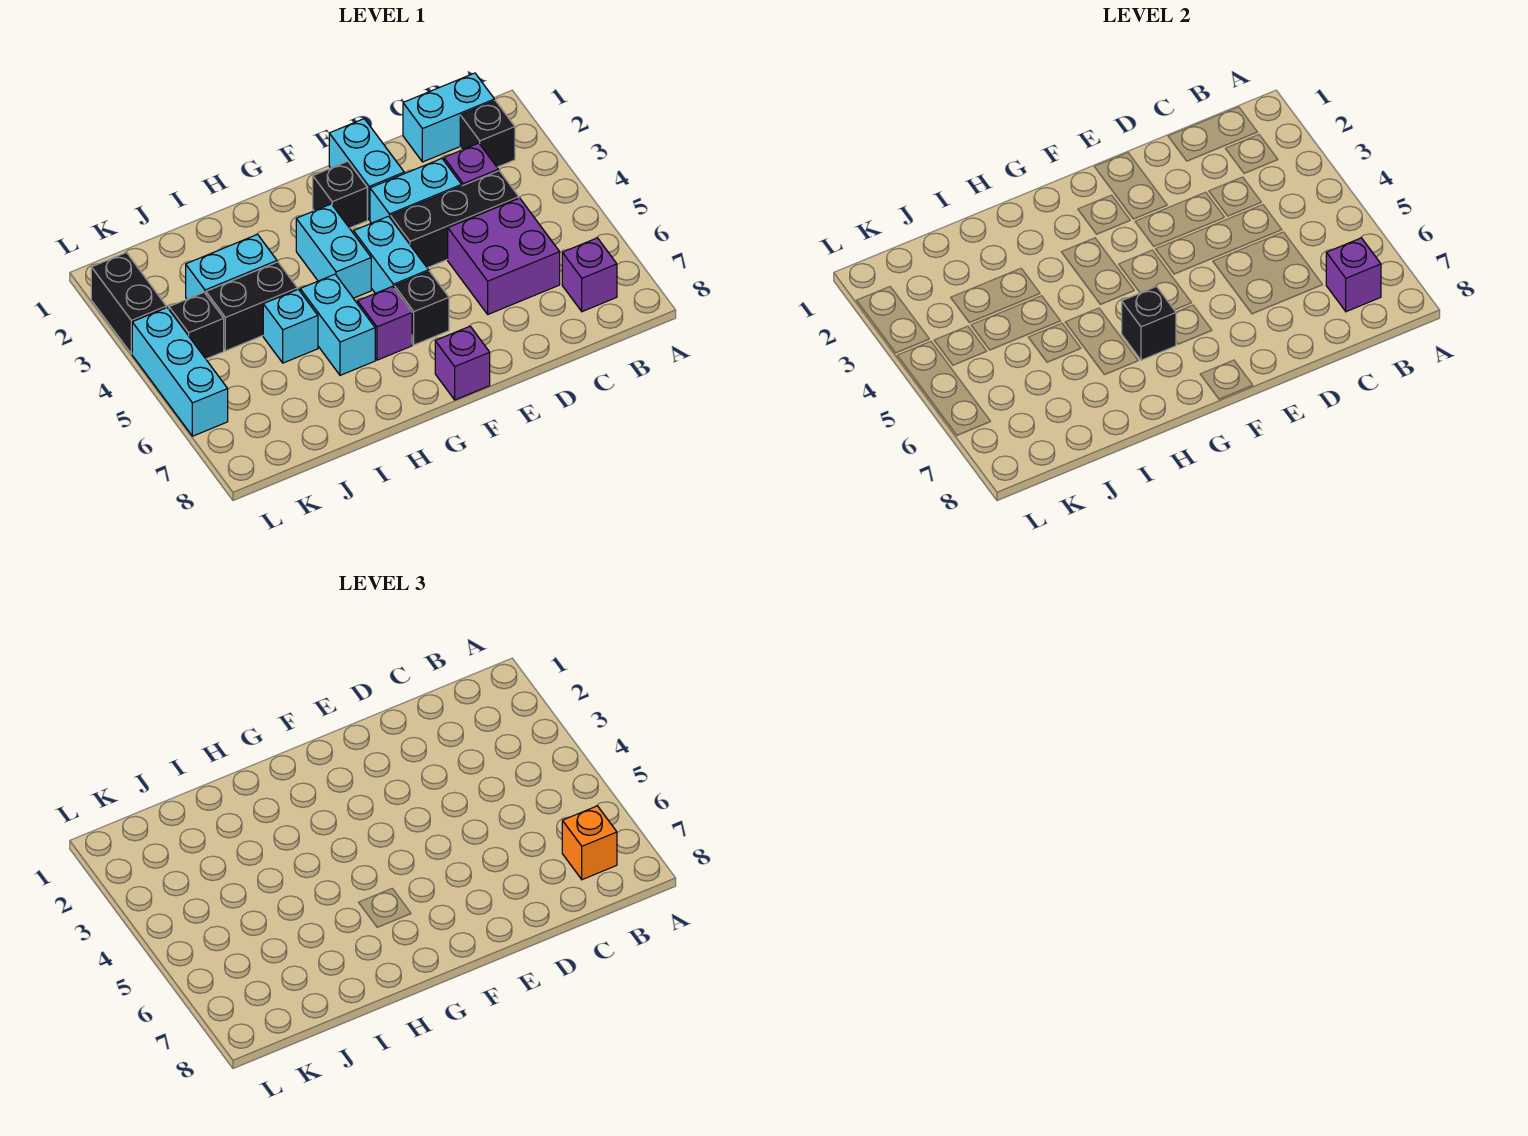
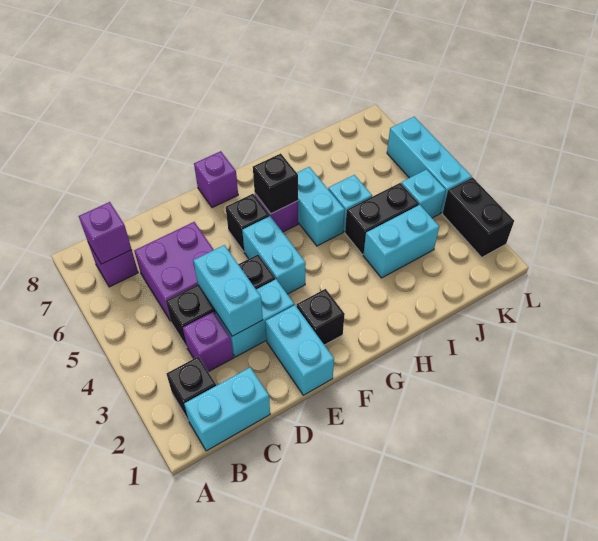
orange 1x1 brick [562,806,617,880] -> none
cyan 1x2 brick [296,204,371,298] -> cyan 1x2 brick moved to [193,245,263,336]
black 1x1 brick [169,292,224,359] -> cyan 1x1 brick [401,169,446,218]

